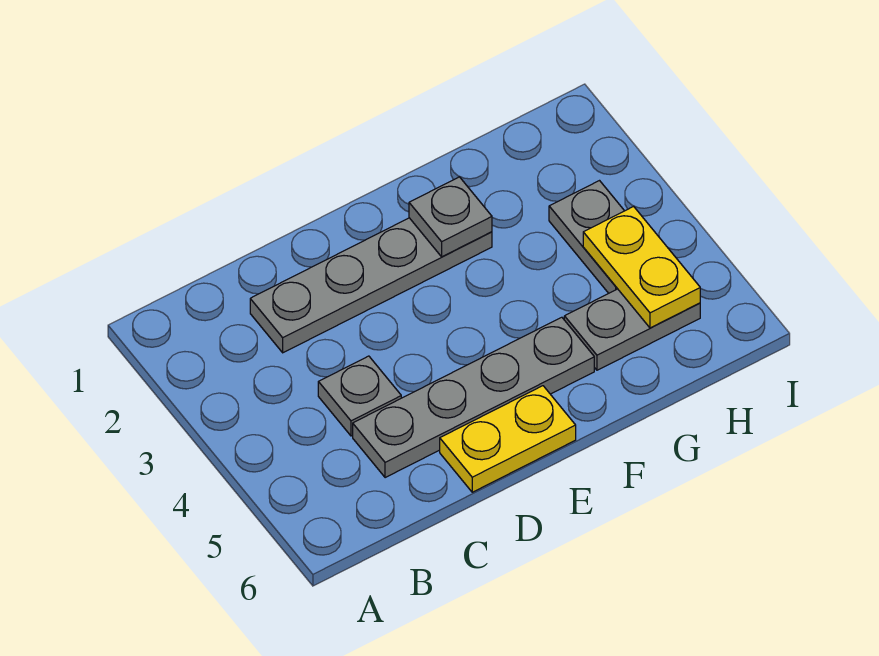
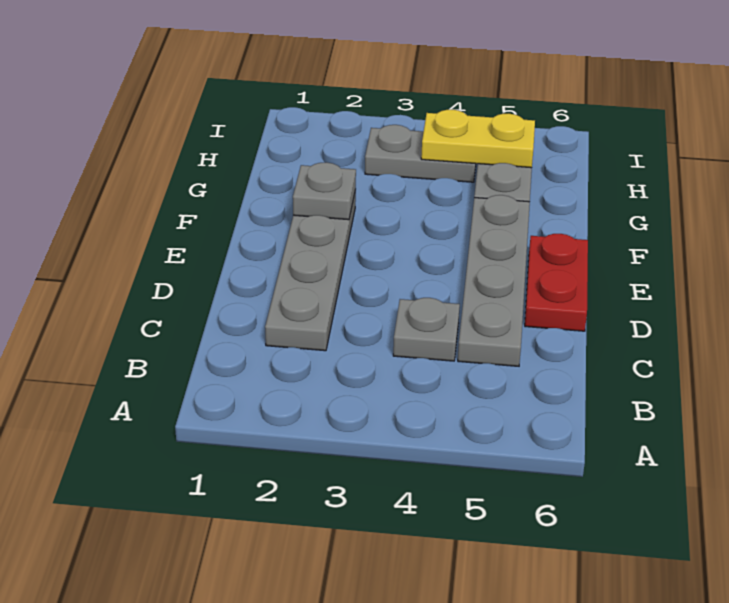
yellow 1x2 plate [440,386,576,492] -> red 1x2 plate [525,234,588,331]

